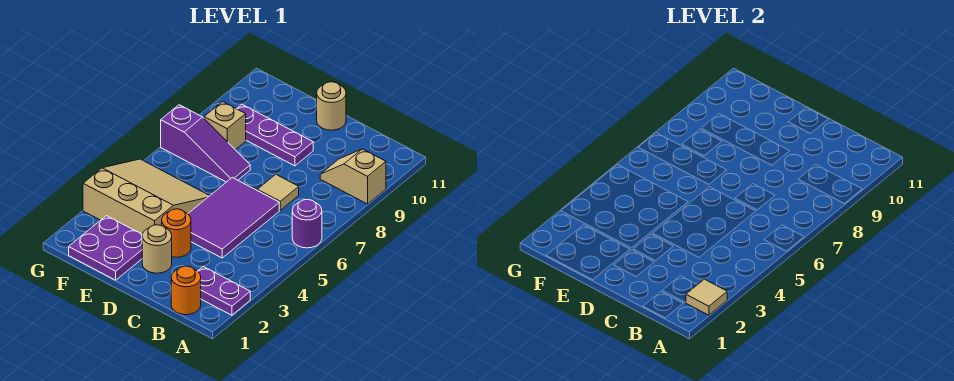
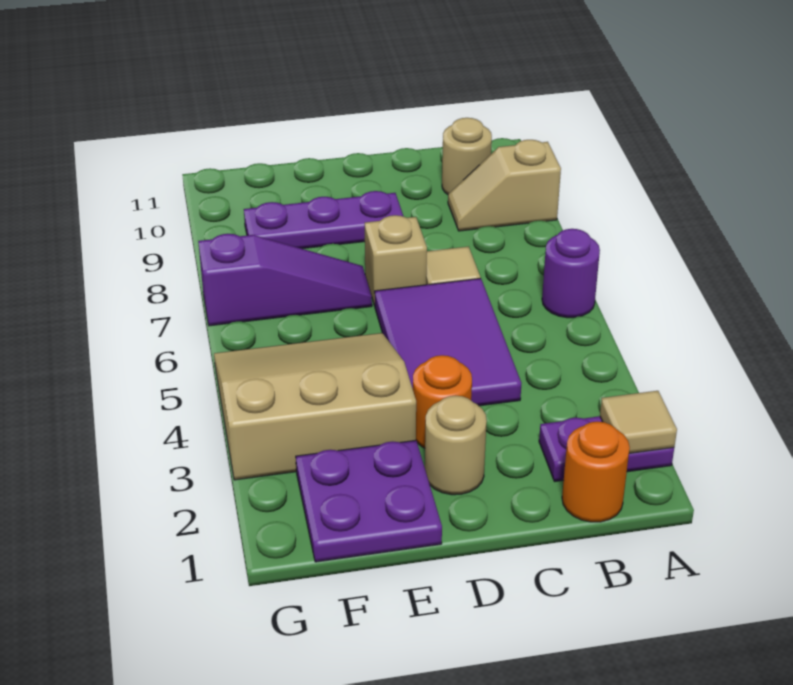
tan 1x1 round brick [317,82,346,130] -> tan 1x1 round brick moved to [442,118,492,194]
tan 1x1 brick [204,102,246,150] -> tan 1x1 brick moved to [365,215,427,306]

